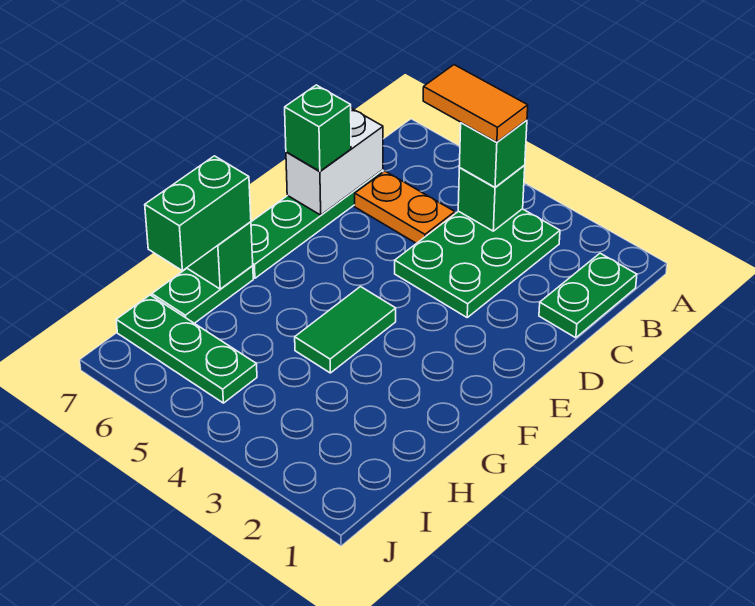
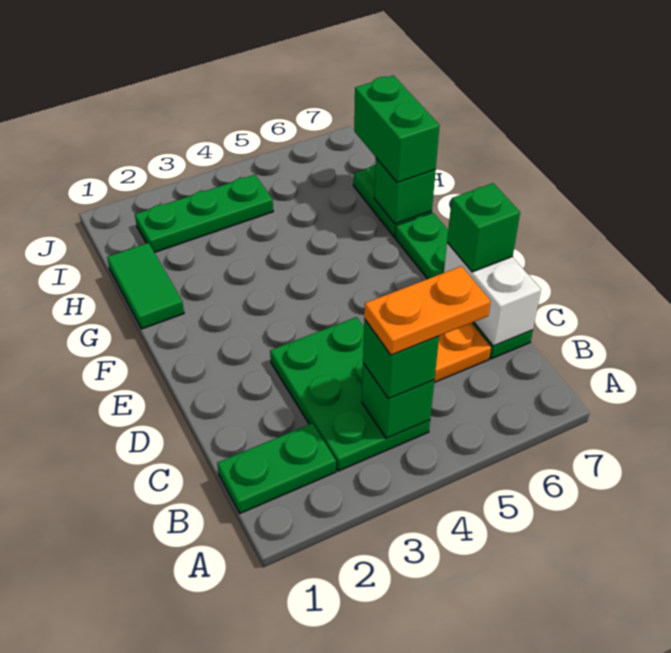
green 1x2 plate [539,253,637,338] -> green 1x2 plate turned to [217,423,336,513]
orange 1x2 tile [423,65,528,142] -> orange 1x2 plate [364,266,491,355]
green 1x2 tile [295,287,396,373] -> green 1x2 tile moved to [107,243,184,329]
green 1x3 plate [116,295,257,403] -> green 1x3 plate moved to [135,175,273,253]

